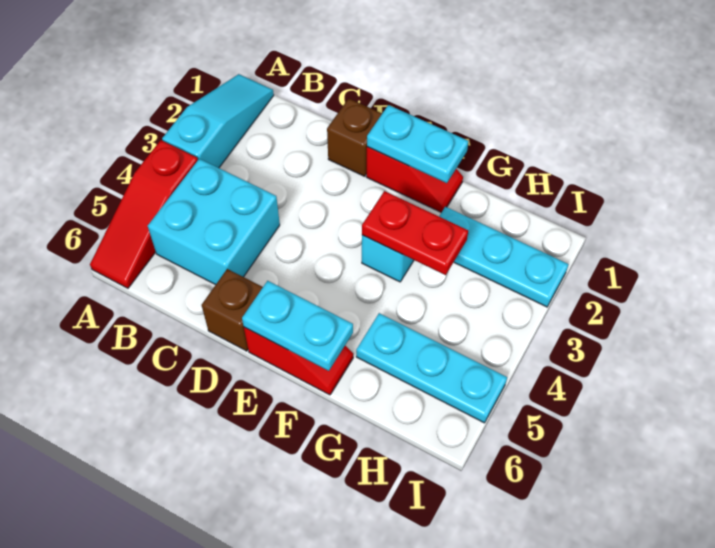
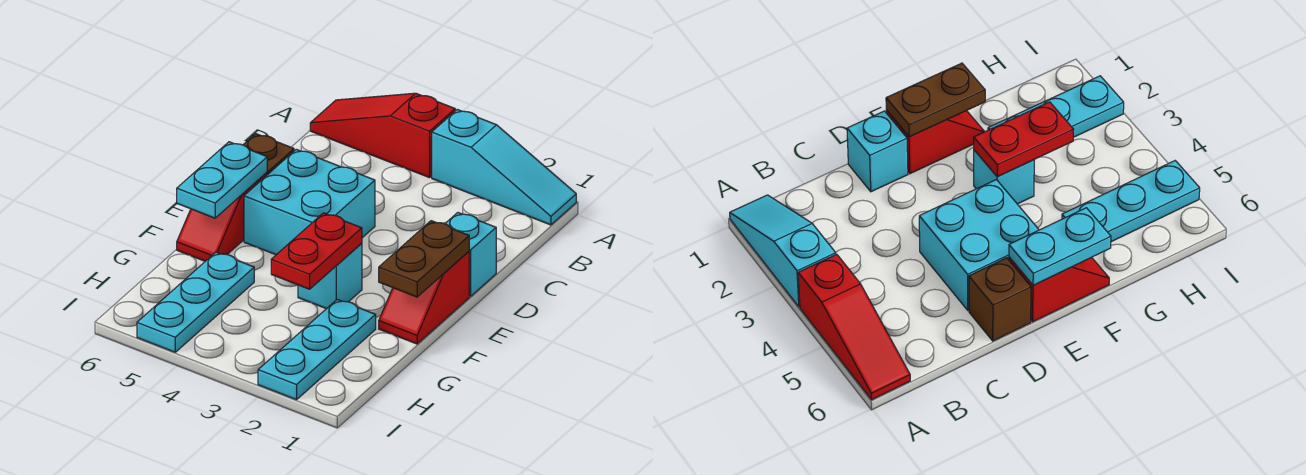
cyan 2x2 brick [148,159,280,285] -> cyan 2x2 brick moved to [244,149,375,255]
brown 1x1 brick [327,98,382,176] -> cyan 1x1 brick [445,213,496,296]
cyan 1x2 plate [367,105,468,183] -> brown 1x2 plate [379,221,469,297]

